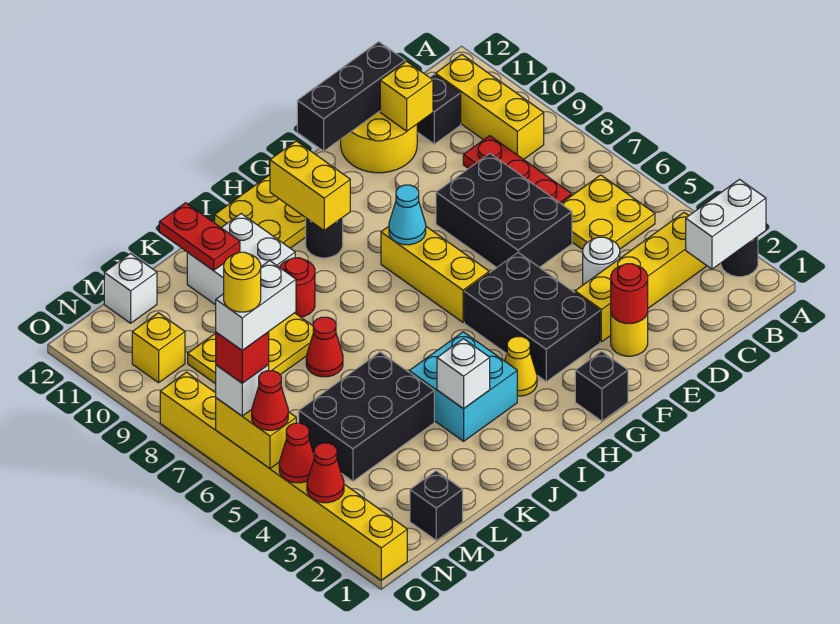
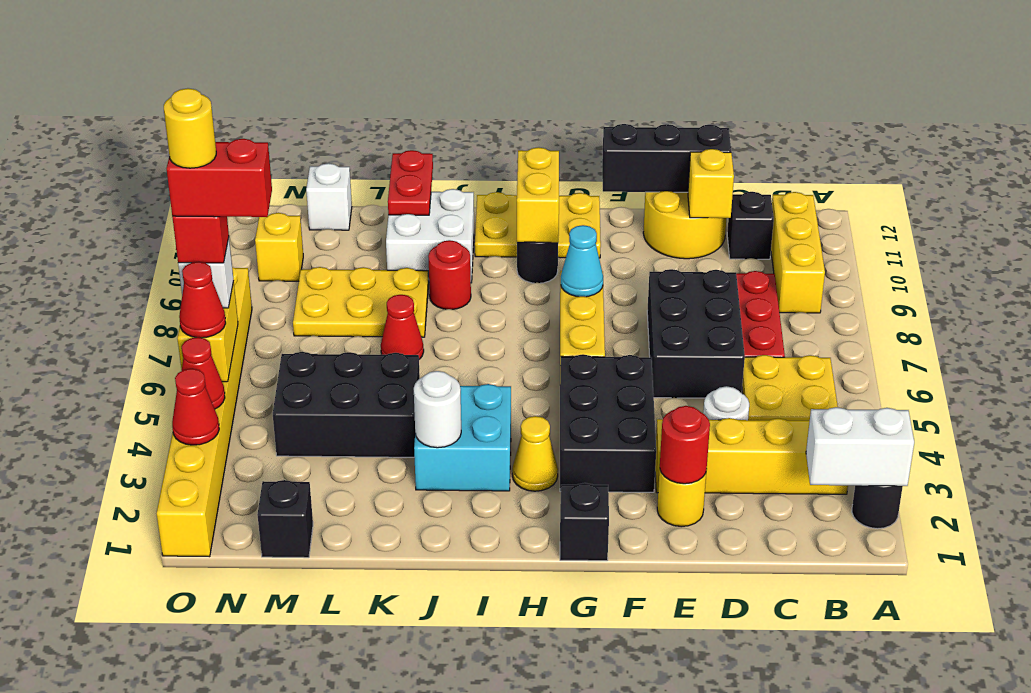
white 1x1 brick [437,339,490,409] -> white 1x1 round brick [414,371,461,448]
white 1x2 brick [216,261,296,350] -> red 1x2 brick [167,139,272,217]

